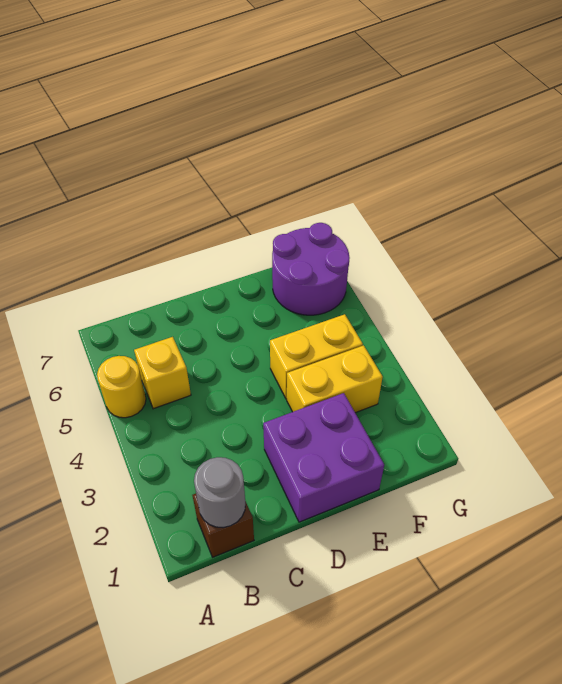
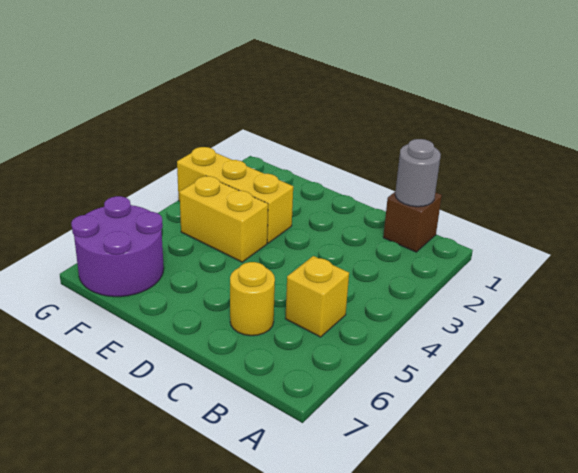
yellow 1x1 round brick [97,356,146,418] -> yellow 1x1 round brick moved to [230,262,275,336]
purple 2x2 brick [263,393,384,522] -> none
yellow 1x2 brick [287,345,383,413] -> yellow 1x3 brick [177,147,293,243]

